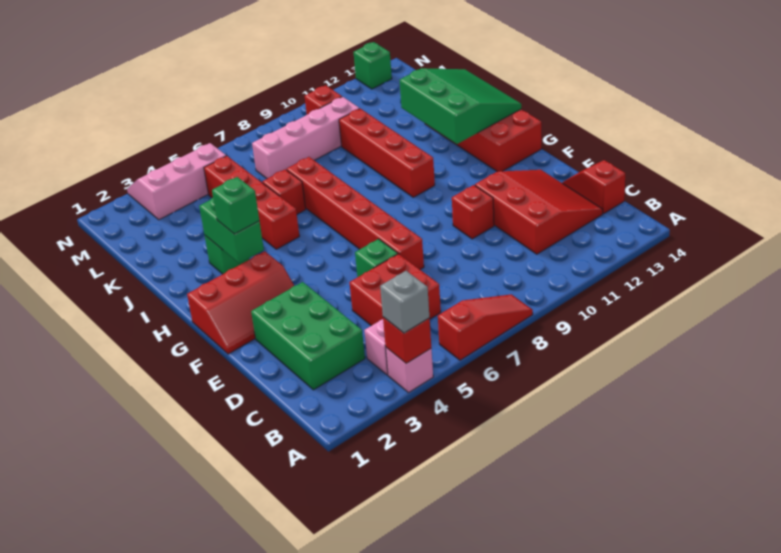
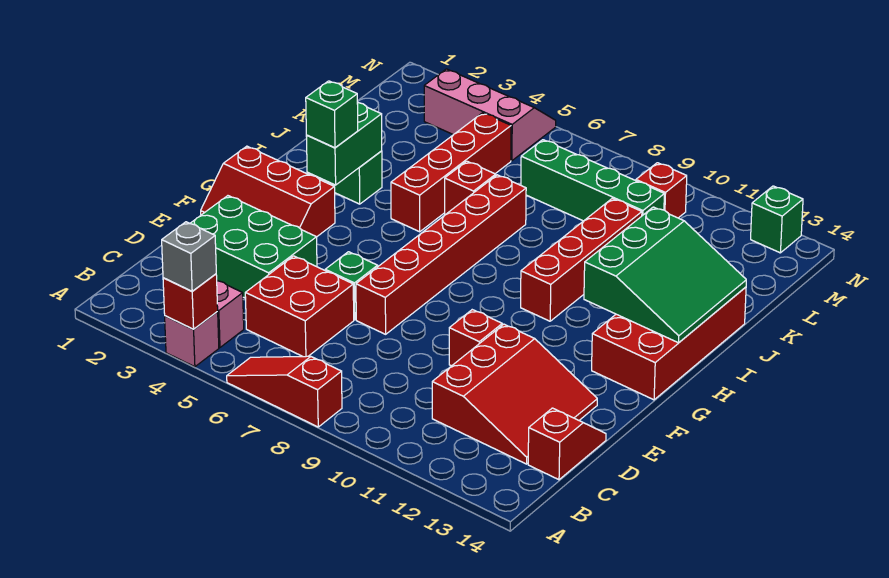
red 1x3 slope [438,294,533,360] -> red 1x3 slope turned to [227,356,342,427]
green 2x3 brick [251,282,365,390] -> green 2x3 brick turned to [190,196,317,298]
pink 1x4 brick [252,97,359,178] -> green 1x4 brick [521,140,664,221]

